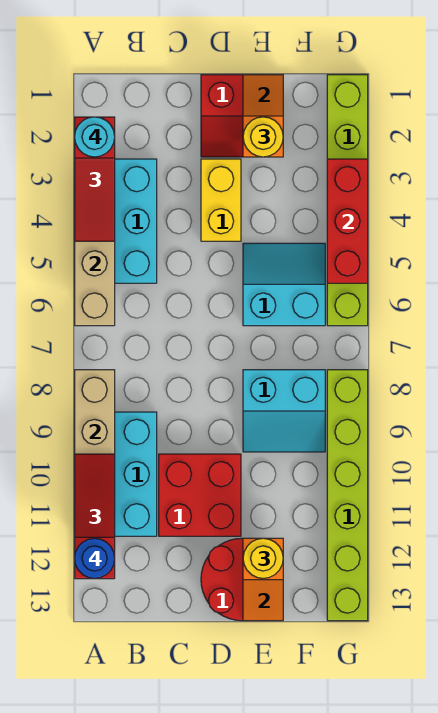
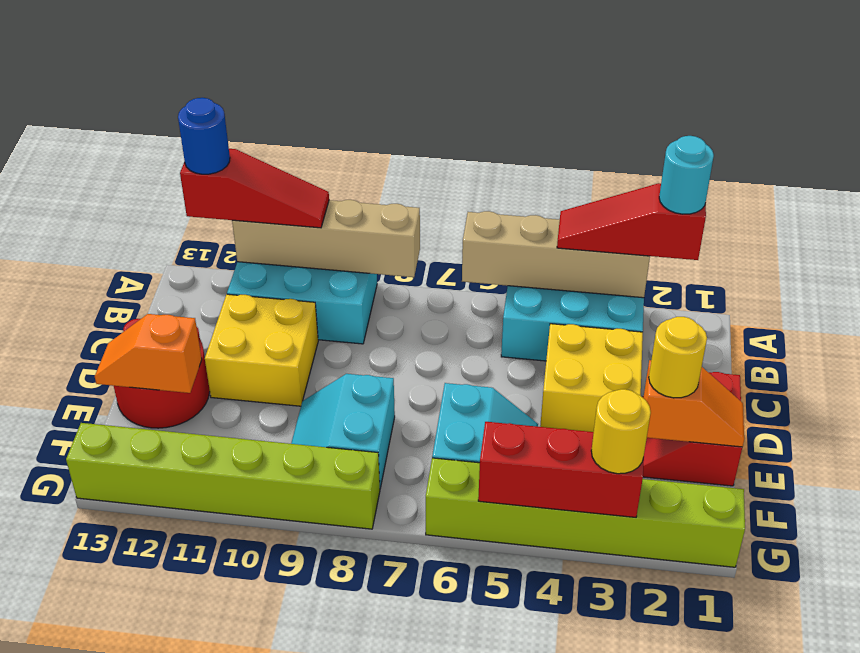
red 2x2 brick [159,454,241,536] -> yellow 2x2 brick [205,294,318,406]
yellow 1x2 brick [201,159,241,241] -> yellow 2x2 brick [540,324,643,432]
yellow 1x1 round brick [243,538,283,578] -> yellow 1x1 round brick moved to [591,389,651,474]

